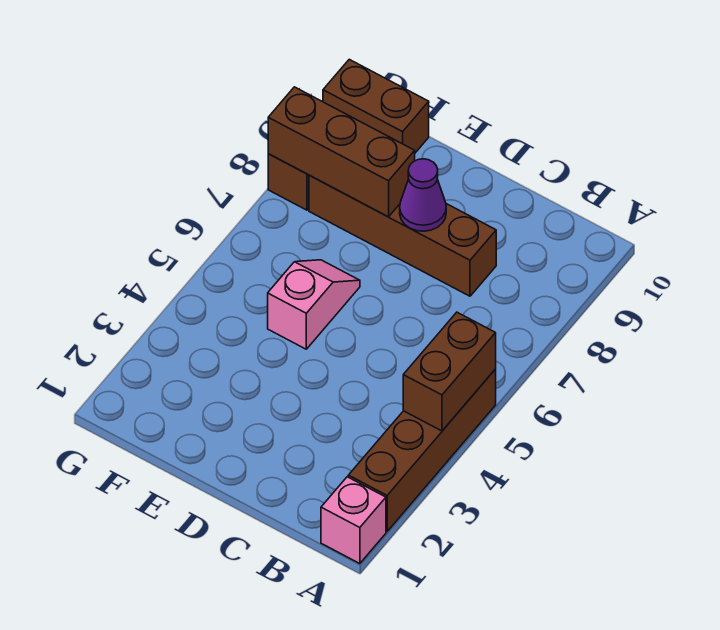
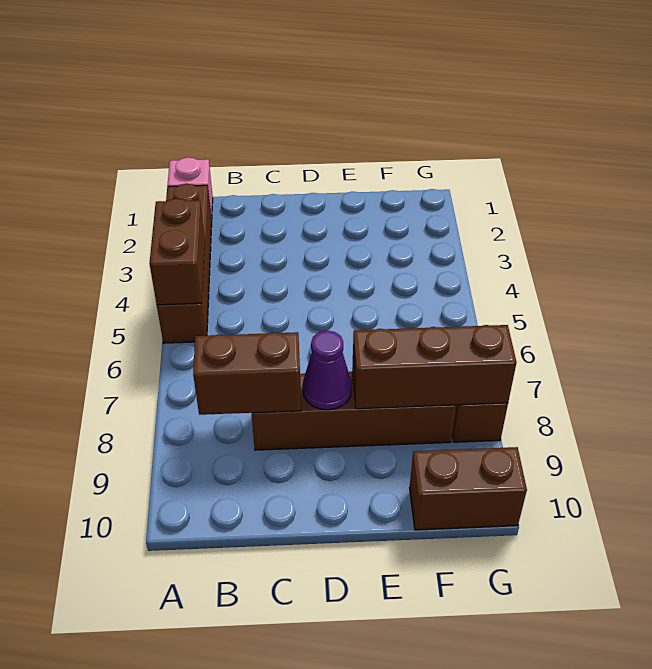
none -> brown 1x2 brick [193,332,301,415]
pink 1x2 slope [268,260,360,349] -> none

